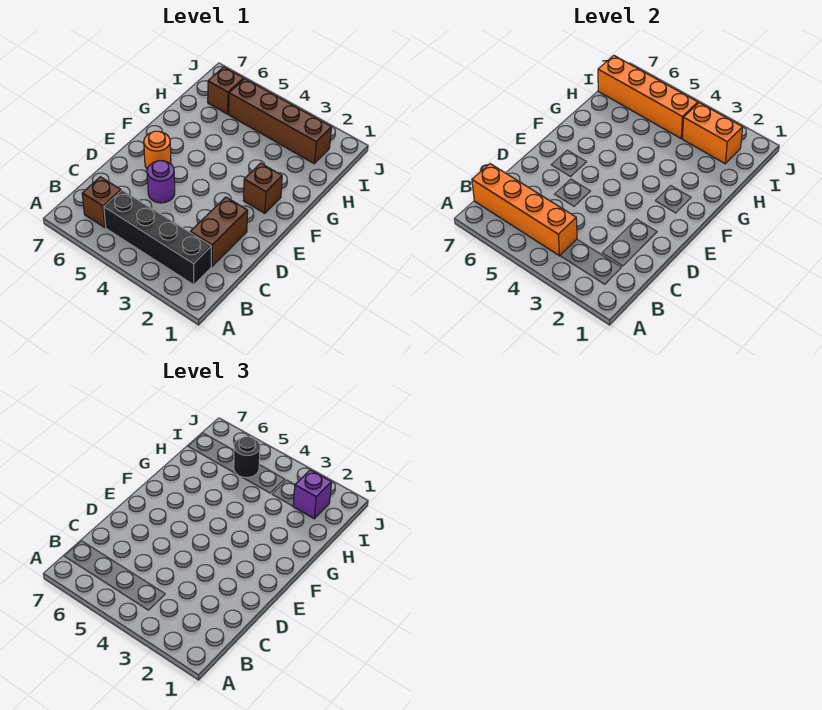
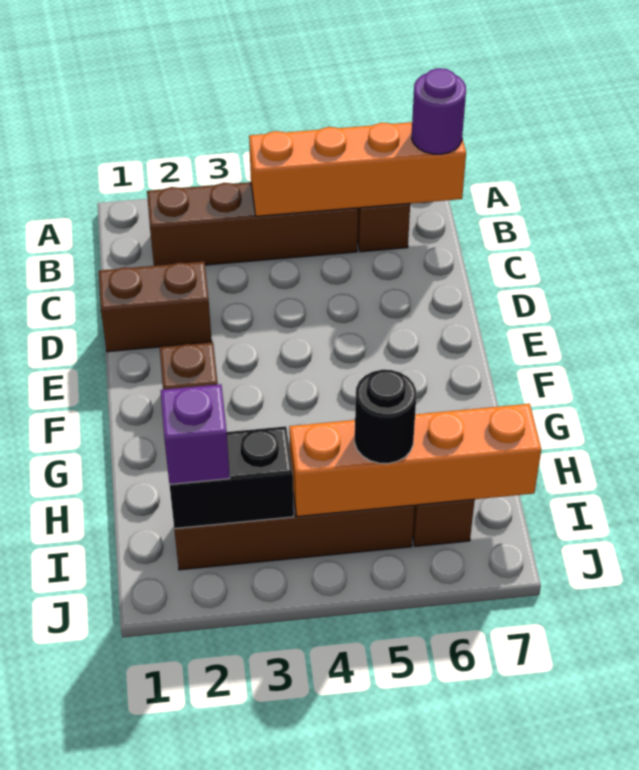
black 1x4 brick [104,191,211,285] -> brown 1x4 brick [147,182,358,266]
brown 1x2 brick [190,197,248,266] -> brown 1x2 brick turned to [99,262,212,352]
purple 1x1 round brick [147,161,175,203] -> purple 1x1 round brick moved to [412,68,466,154]
orange 1x1 round brick [144,131,171,169] -> none
orange 1x2 brick [682,103,743,164] -> black 1x2 brick [169,426,294,529]

